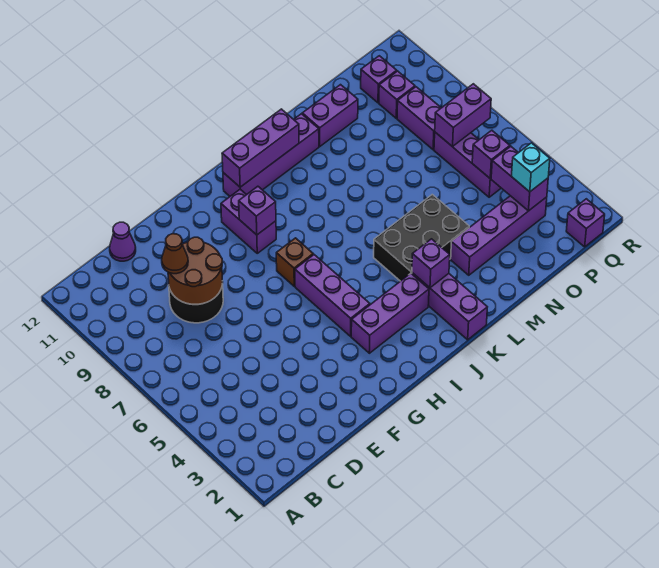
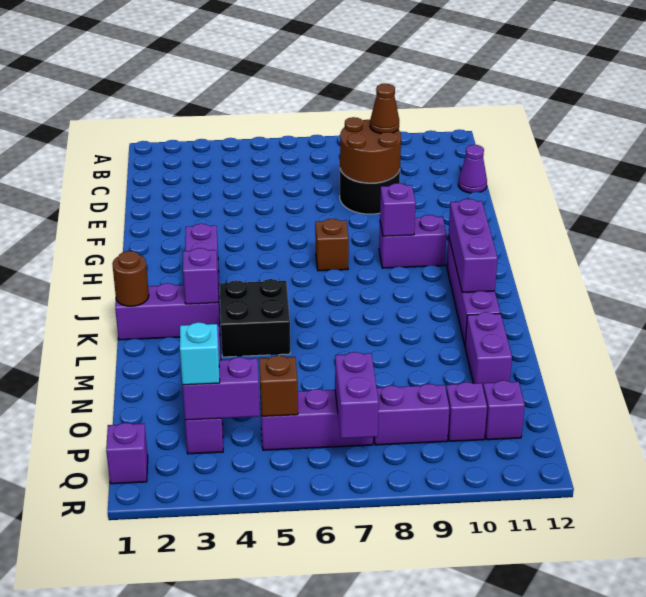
purple 1x3 brick [295,255,370,336] -> none
none -> brown 1x1 round brick [112,251,149,306]
black 2x3 brick [374,195,469,281] -> black 2x2 brick [220,279,290,357]
purple 1x1 brick [472,130,510,179] -> brown 1x1 brick [259,355,298,416]

